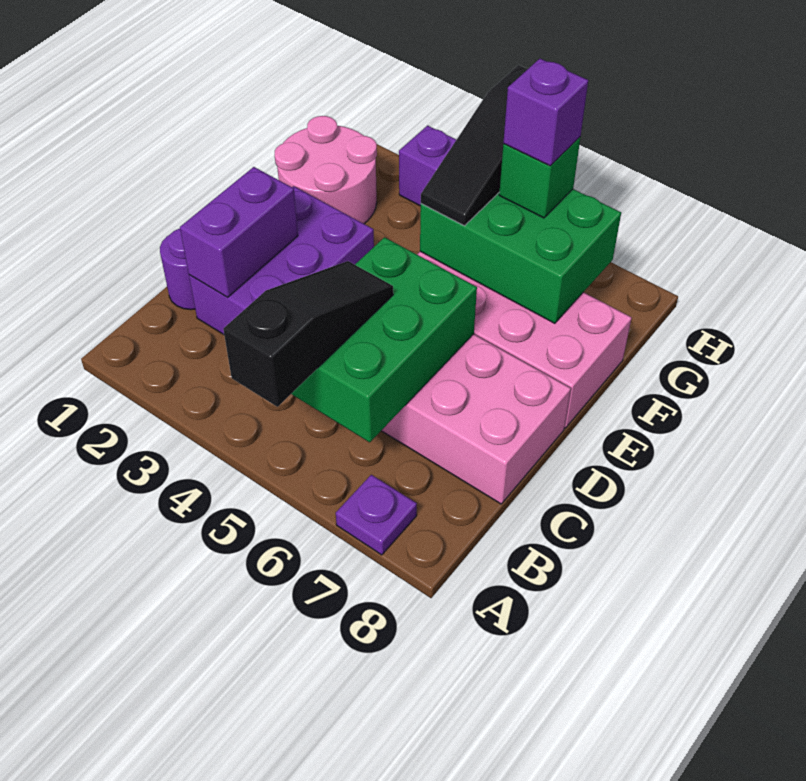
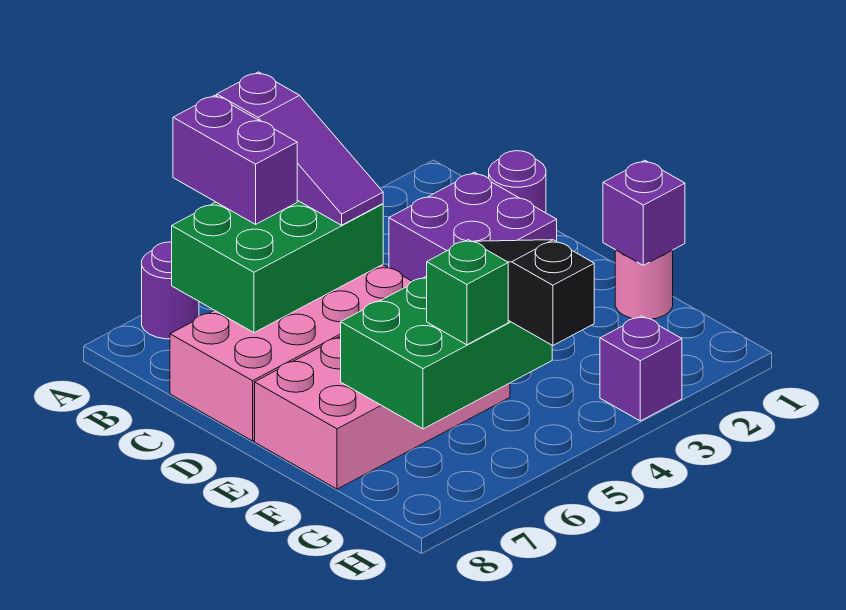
black 1x3 slope [223,261,393,407] -> purple 1x3 slope [217,72,383,225]
purple 1x1 plate [336,475,417,555] -> purple 1x1 round brick [142,242,199,339]
green 2x3 brick [292,237,477,442] -> green 2x3 brick turned to [172,200,383,333]
purple 2x3 brick [189,186,374,334] -> purple 2x2 brick [389,172,557,281]
purple 1x2 brick [180,167,298,297] -> purple 1x2 brick moved to [173,95,297,224]
pink 2x2 round brick [275,116,377,224] -> pink 1x1 round brick [615,250,673,319]
purple 1x1 brick [503,59,588,166] -> purple 1x1 brick moved to [603,160,685,265]

